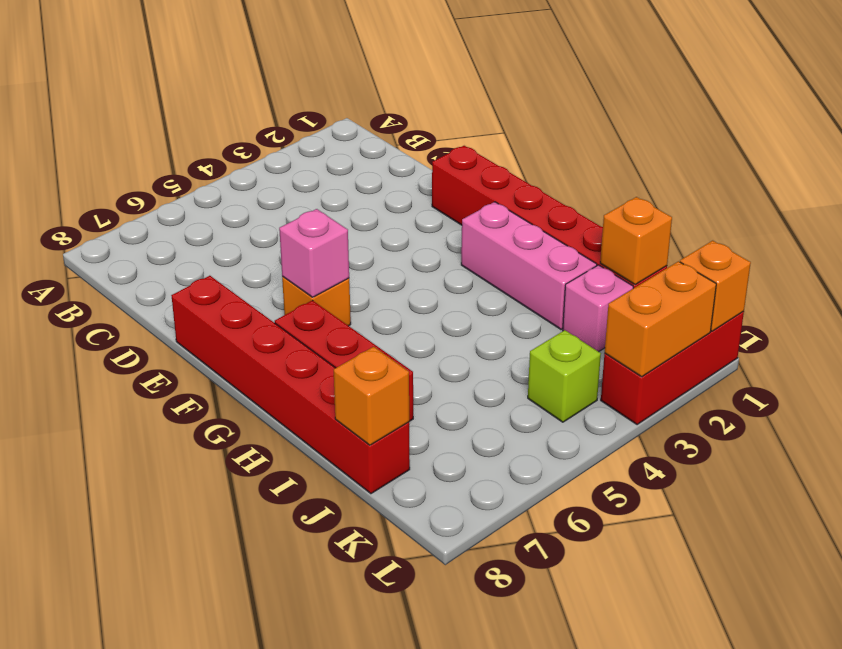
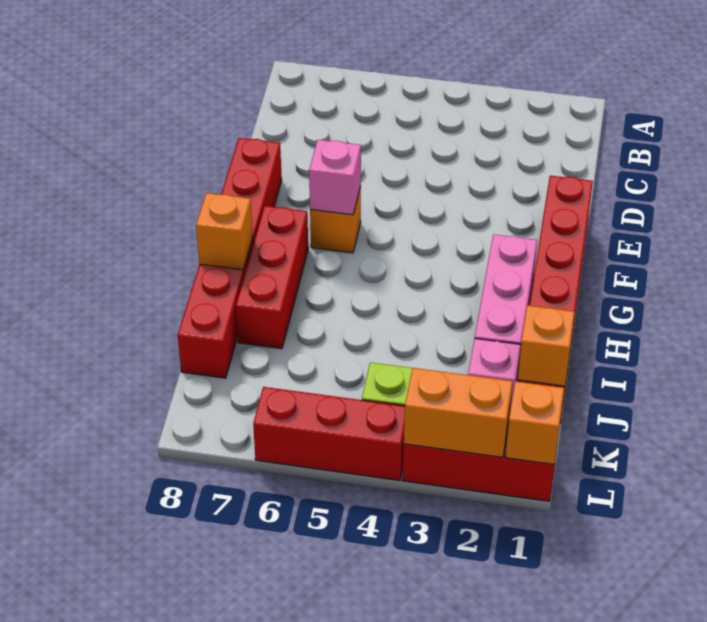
orange 1x1 brick [334,347,409,445] -> orange 1x1 brick moved to [196,193,253,270]
none -> red 1x3 brick [253,387,405,480]

